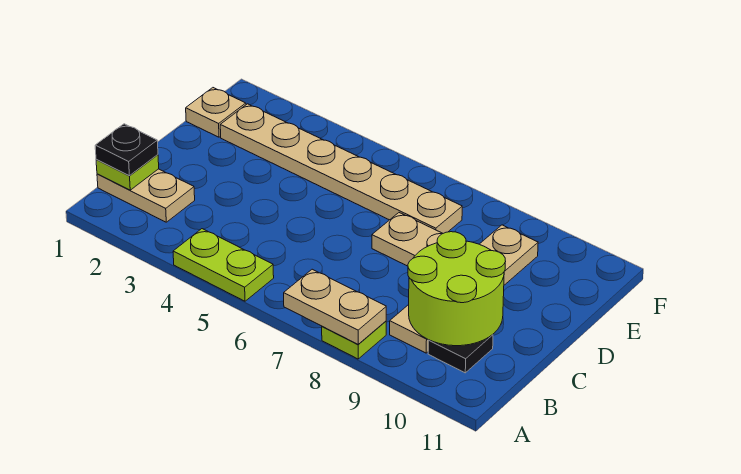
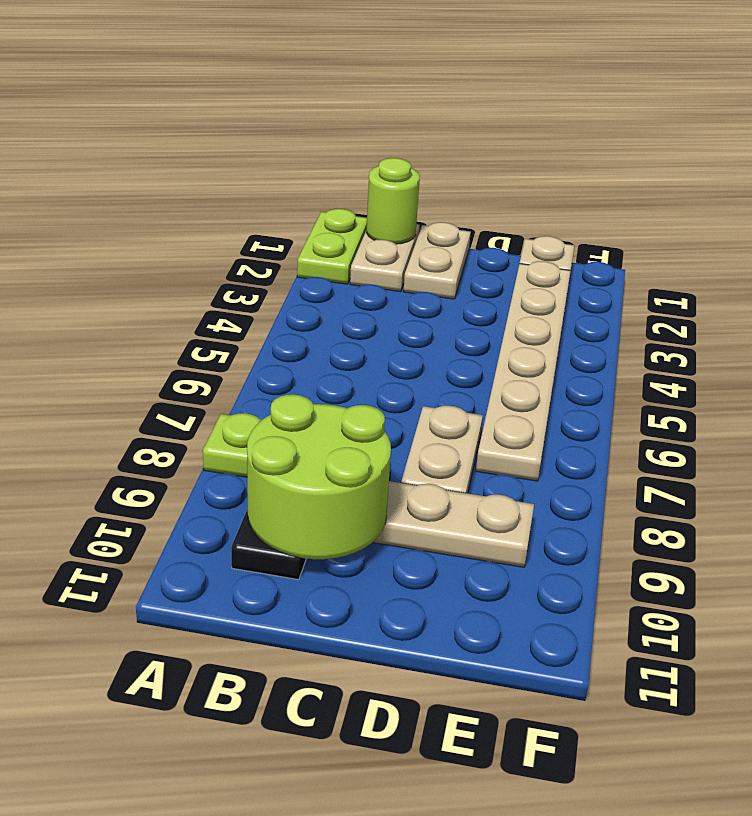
lime 1x2 plate [173,229,274,301] -> lime 1x2 plate moved to [297,209,367,284]
tan 1x2 plate [284,269,386,344] -> tan 1x2 plate moved to [403,222,471,299]
lime 1x1 plate [96,155,159,190] -> lime 1x1 round brick [366,158,420,244]
black 1x1 plate [95,124,158,176] -> none

